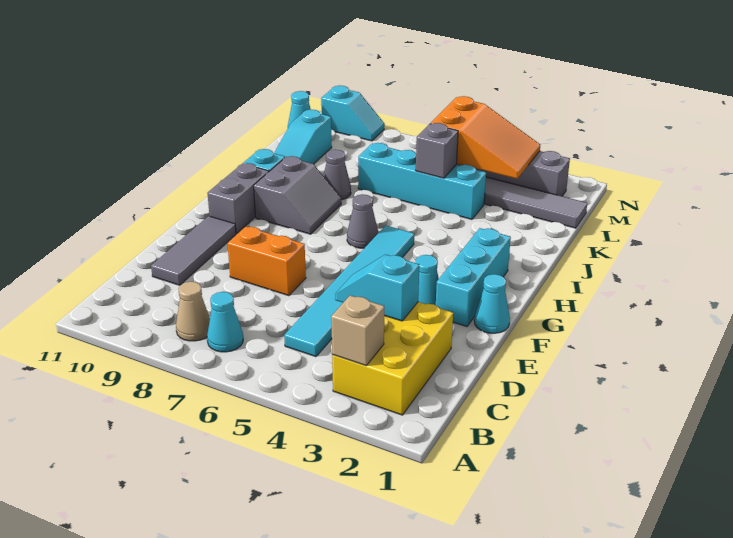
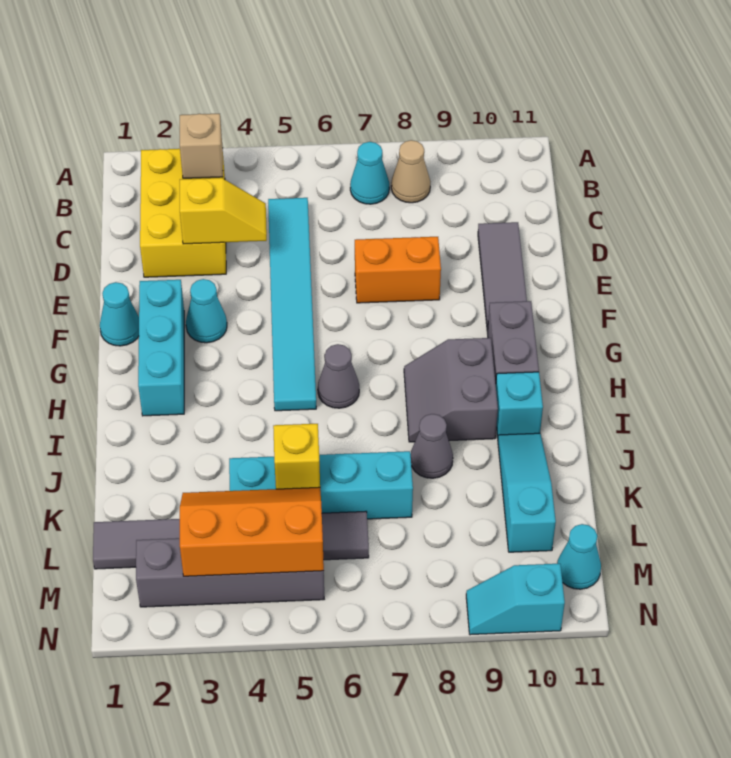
cyan 1x2 slope [335,254,419,321] -> yellow 1x2 slope [180,178,267,244]
grey 1x1 brick [416,123,458,178] -> yellow 1x1 brick [273,424,320,489]
orange 2x3 slope [431,96,540,179] -> orange 2x3 slope turned to [180,487,324,576]

